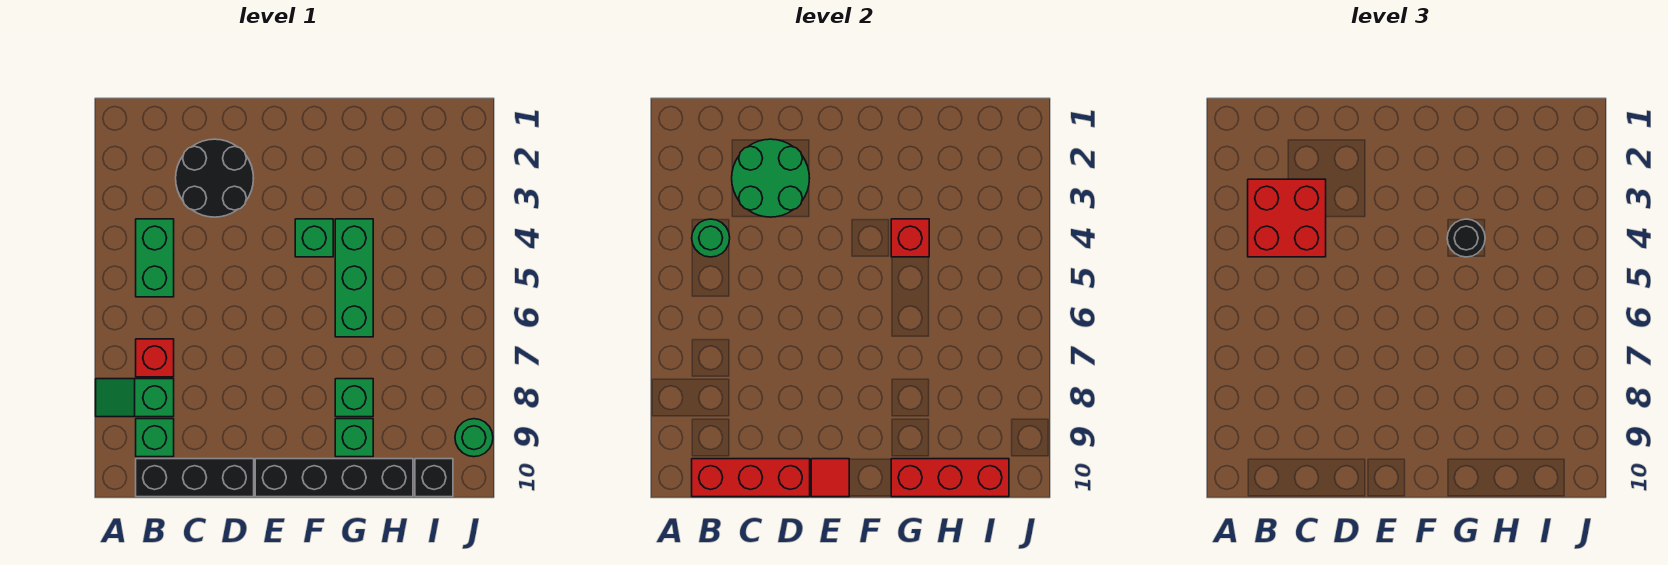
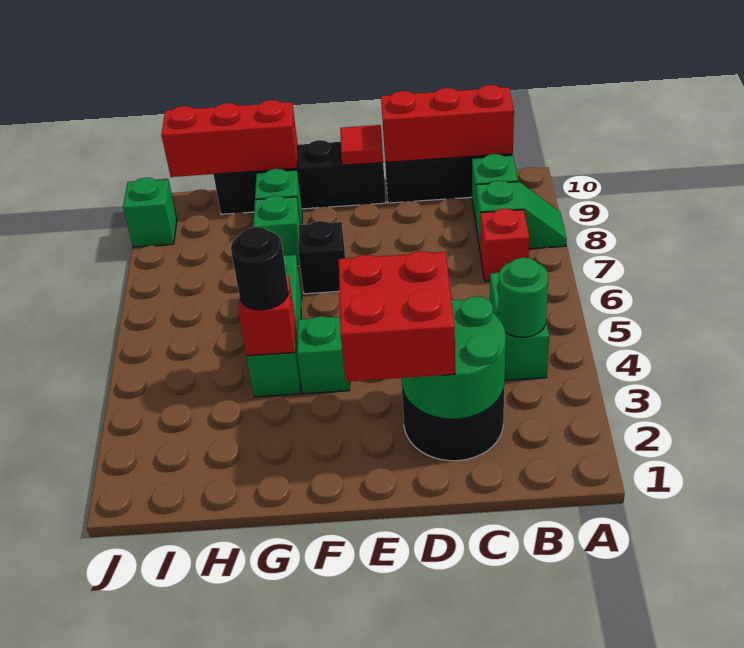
red 2x2 brick [1248,179,1326,257] -> red 2x2 brick moved to [339,251,455,382]
black 1x1 brick [415,459,453,497] -> black 1x1 brick moved to [298,221,345,294]
green 1x1 round brick [455,419,493,457] -> green 1x1 brick [123,178,177,247]

